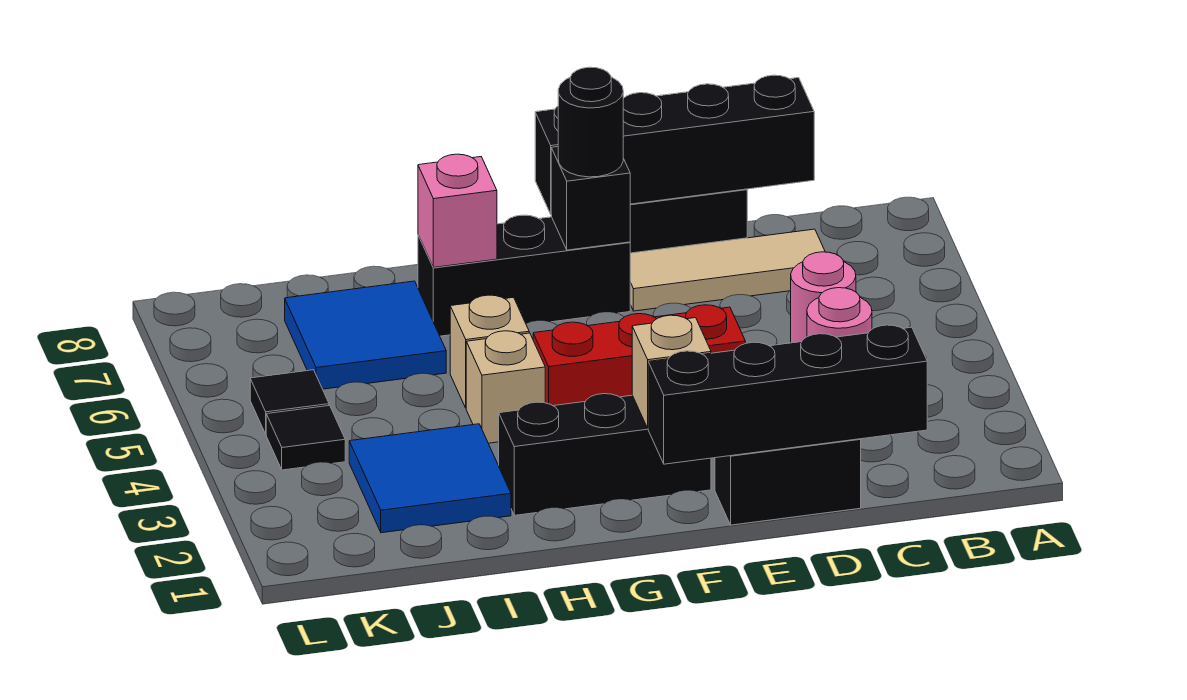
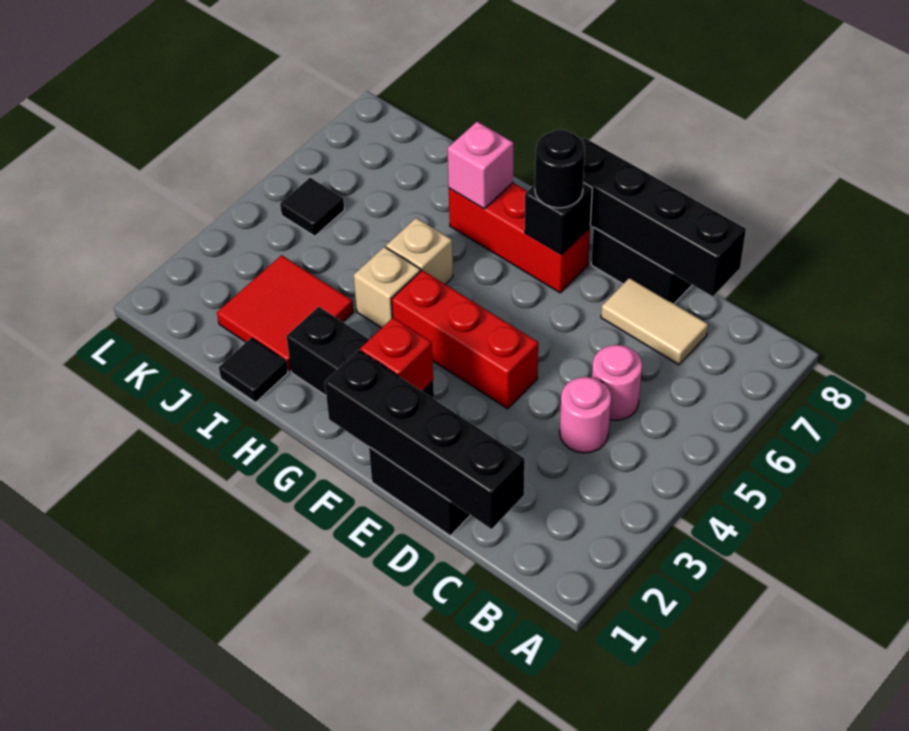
tan 1x3 tile [630,229,825,311] -> tan 1x2 tile [601,278,708,365]
tan 1x1 brick [632,315,711,428] -> red 1x1 brick [360,318,433,391]
black 1x3 brick [418,215,630,336] -> red 1x3 brick [449,183,590,293]
blue 2x2 tile [349,424,511,533] -> red 2x2 tile [217,255,353,371]
blue 2x2 tile [285,281,446,389] -> none
black 1x1 tile [266,405,345,470] -> black 1x1 tile moved to [219,338,288,402]

